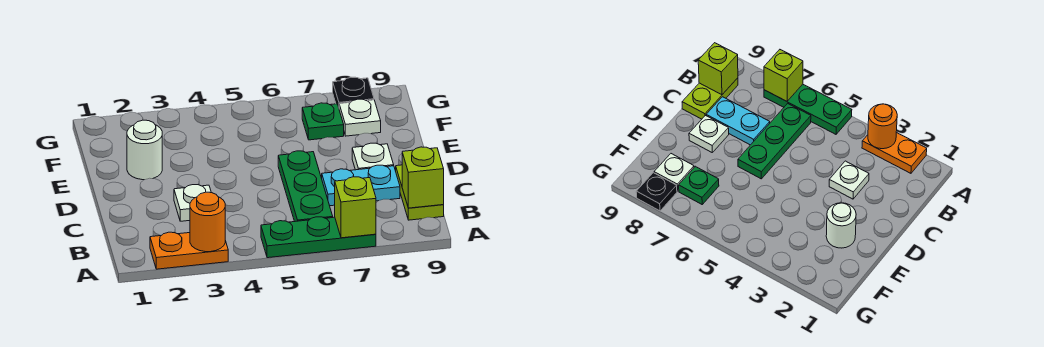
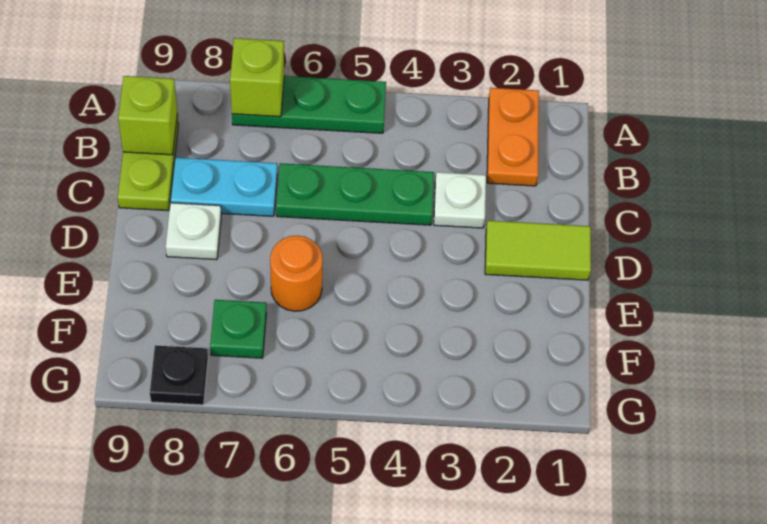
orange 1x2 plate [150,232,228,269] -> orange 1x2 plate turned to [487,88,539,186]
orange 1x1 round brick [190,192,225,252] -> orange 1x1 round brick moved to [270,236,323,311]
green 1x3 plate [278,151,333,222] -> green 1x3 plate turned to [276,163,434,225]
none -> lime 1x2 tile [485,221,591,280]
white 1x1 round brick [127,120,162,180] -> none
white 1x1 plate [339,99,381,136] -> none

